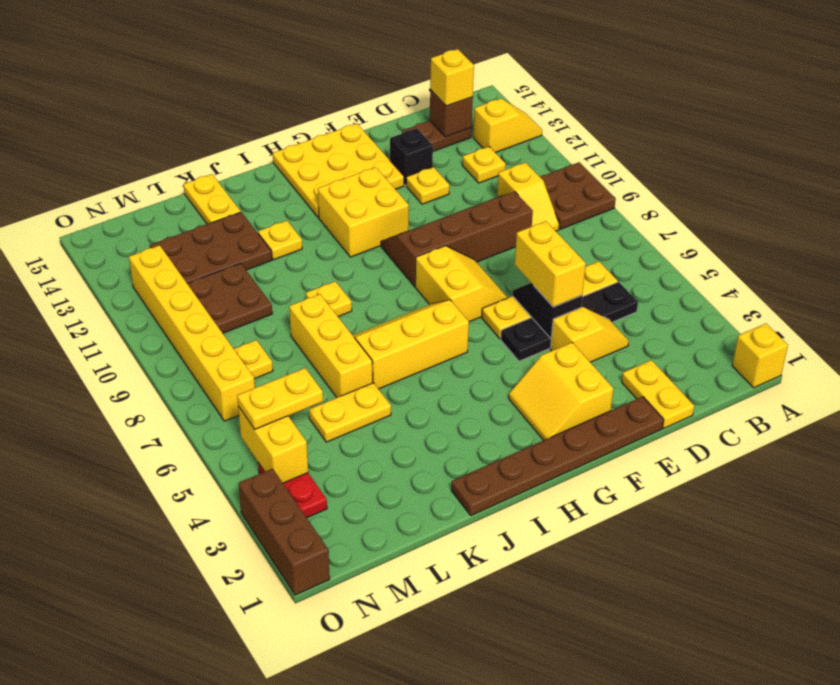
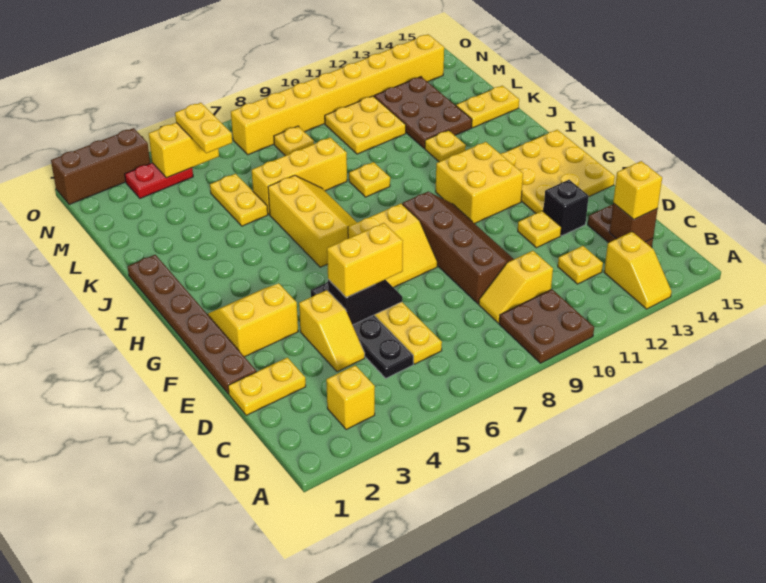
yellow 1x1 brick [732,324,788,388] -> yellow 1x1 brick moved to [326,365,375,430]
brown 2x2 plate [187,263,272,333] -> yellow 2x2 plate [325,96,406,154]
yellow 1x6 brick [129,245,255,421] -> yellow 1x8 brick [231,34,444,155]

